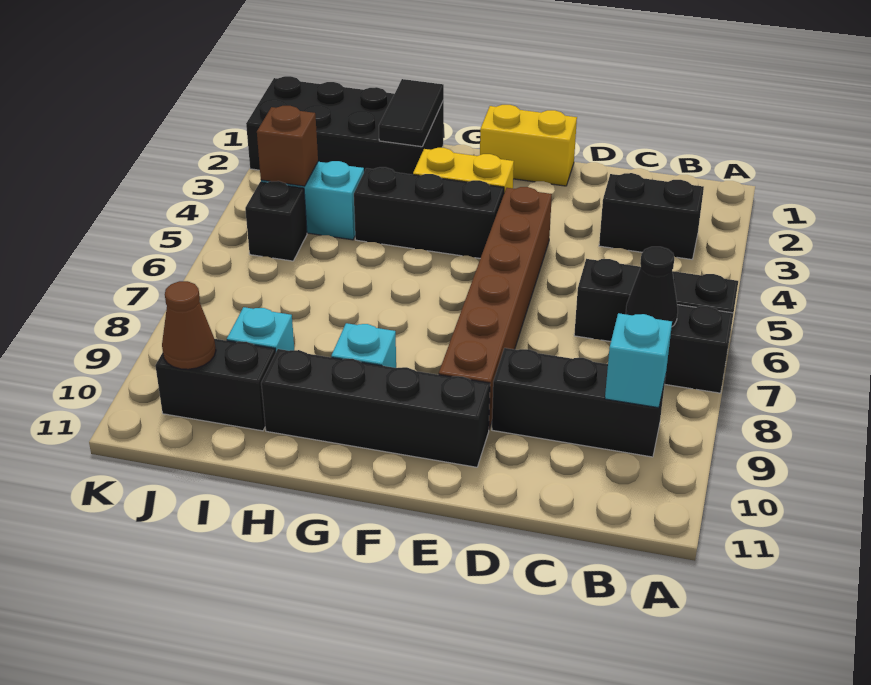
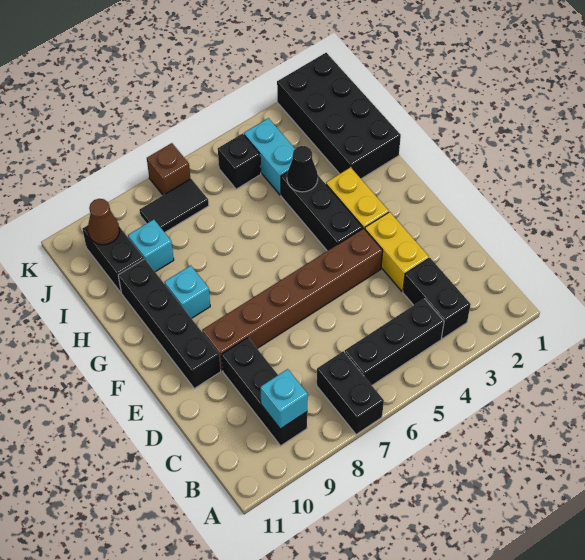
black 1x3 brick [574,259,738,342] -> black 1x3 brick turned to [345,299,444,385]
black 1x1 cone [626,247,678,326] -> black 1x1 cone moved to [287,146,318,192]
yellow 1x2 brick [480,105,577,186] -> yellow 1x2 brick moved to [365,212,429,291]
black 1x2 tile [379,79,444,147] -> black 1x2 tile moved to [140,179,209,232]
brown 1x1 brick [257,106,318,186] -> brown 1x1 brick moved to [147,143,190,195]

